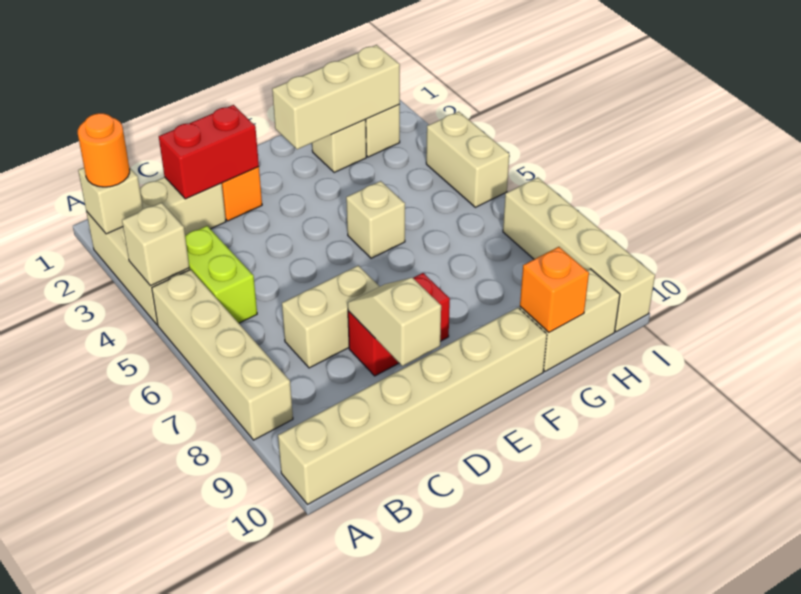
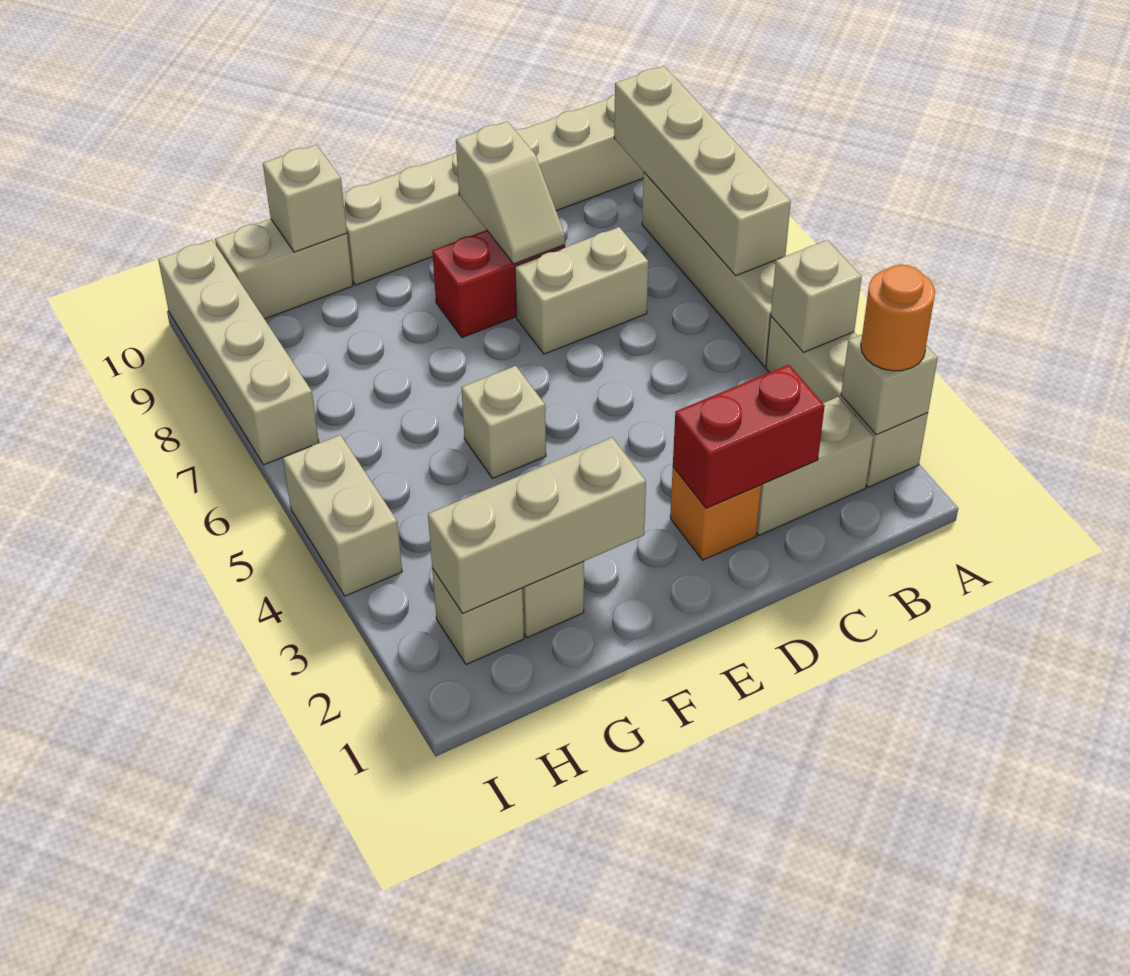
none -> tan 1x4 brick [614,66,791,276]
lime 1x2 brick [185,226,257,323] -> none
orange 1x1 brick [520,247,589,332] -> tan 1x1 brick [263,145,347,252]

